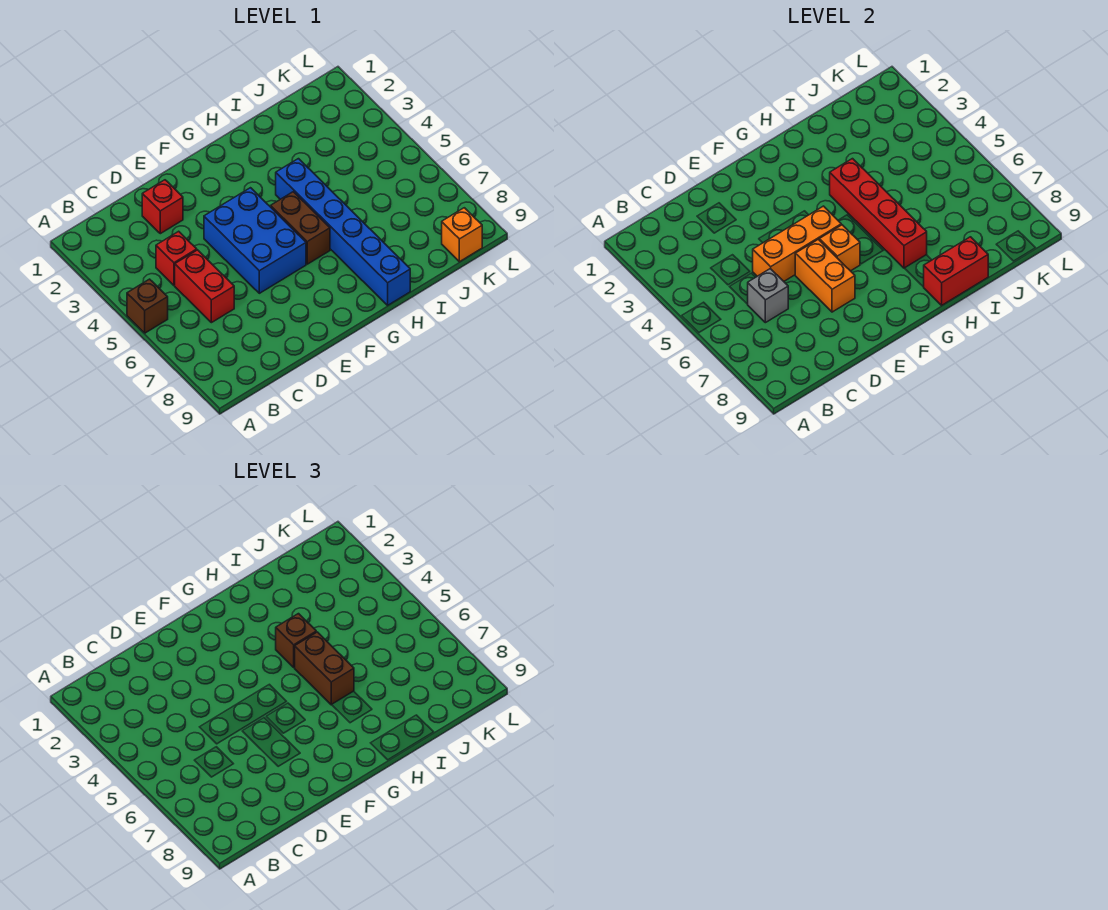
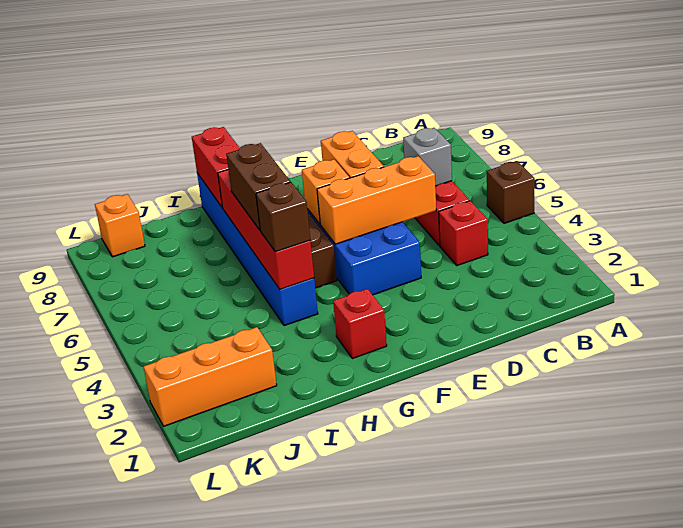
red 1x1 brick [142,180,183,234] -> red 1x1 brick moved to [333,289,387,359]
red 1x2 brick [924,237,988,305] -> red 1x2 brick turned to [192,127,239,208]
none -> orange 1x3 brick [143,327,277,426]

